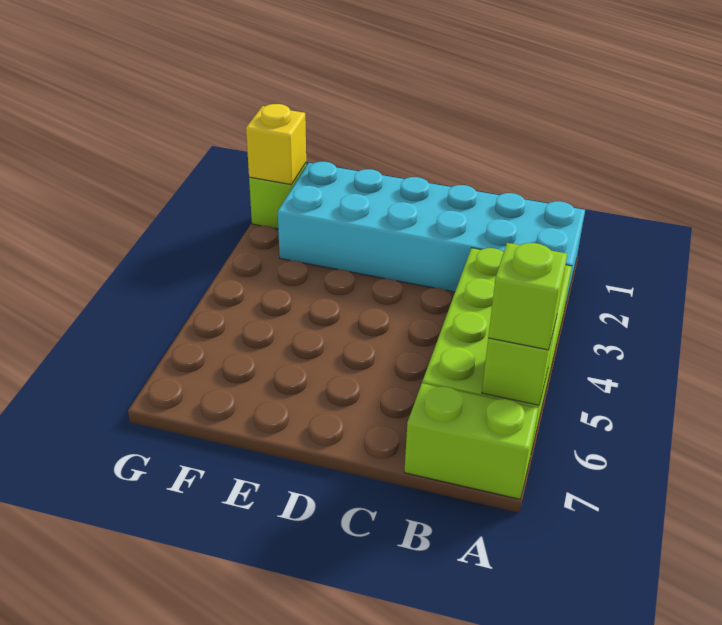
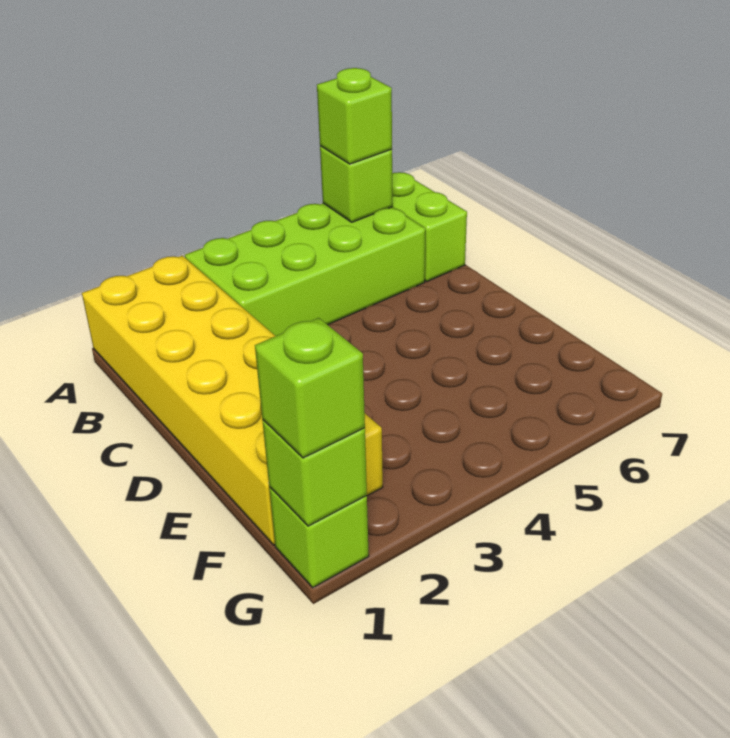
cyan 2x6 brick [278,162,585,306] -> yellow 2x6 brick [82,256,383,545]
yellow 1x1 brick [246,104,306,185] -> lime 1x1 brick [262,420,367,526]
none -> lime 1x1 brick [255,318,365,458]

